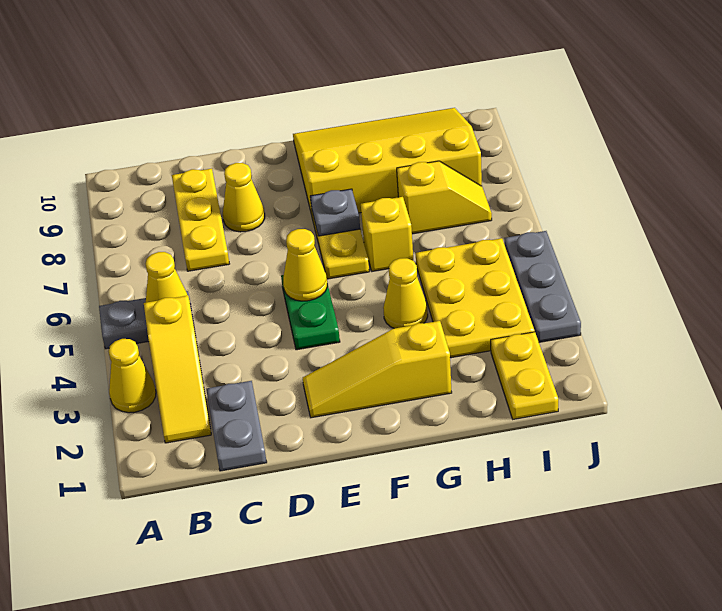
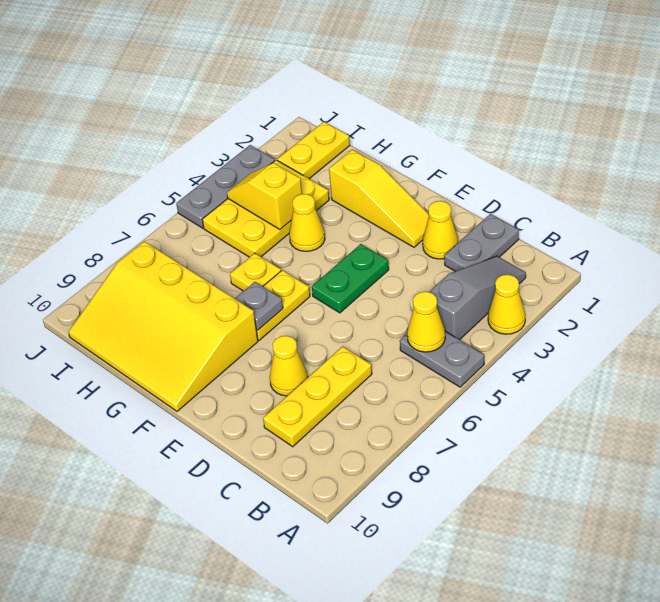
yellow 1x3 slope [144,296,211,443] -> grey 1x3 slope [429,256,526,340]
yellow 1x1 cone [283,229,327,301] -> yellow 1x1 cone moved to [423,201,458,259]
yellow 1x1 brick [361,197,413,271] -> yellow 1x1 plate [230,253,281,291]
yellow 1x2 slope [397,161,492,234] -> yellow 1x2 slope moved to [227,163,302,229]

